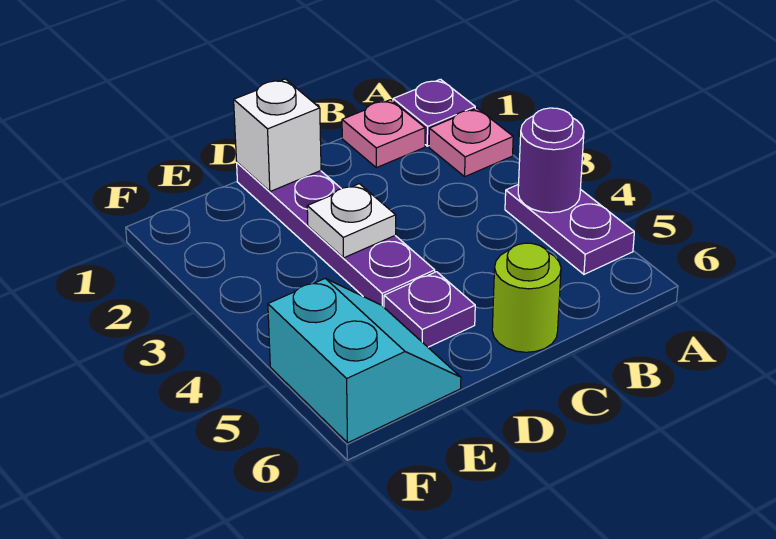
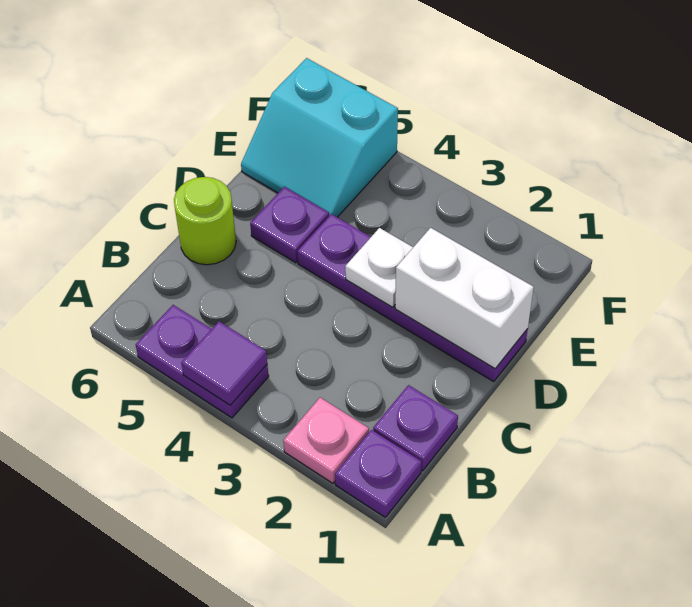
purple 1x1 round brick [518,108,584,213] -> purple 1x1 tile [181,321,267,405]
pink 1x1 plate [342,100,425,168] -> purple 1x1 plate [373,385,458,471]
white 1x1 brick [234,79,321,192] -> white 1x2 brick [395,228,534,369]

